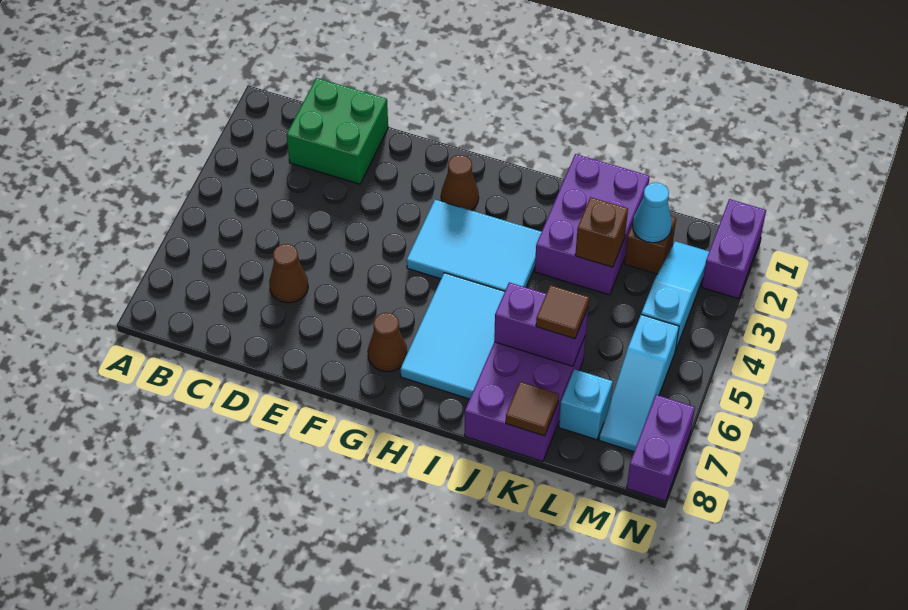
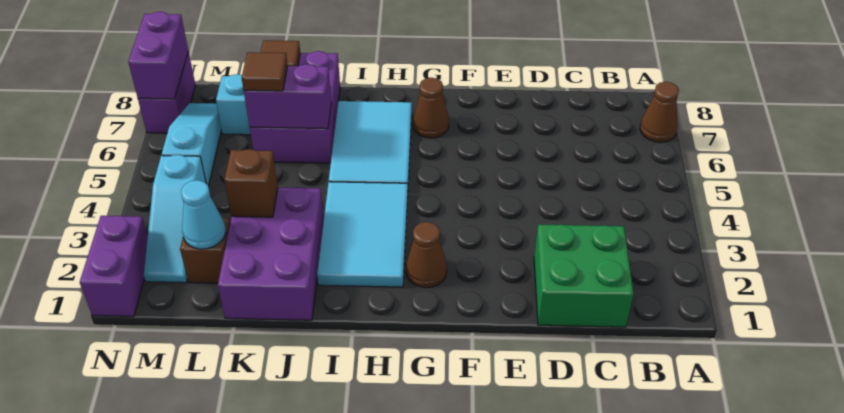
brown 1x1 cone [269,244,308,303] -> brown 1x1 cone moved to [640,82,679,142]
cyan 2x3 tile [407,200,541,291] -> cyan 2x3 tile turned to [317,182,408,287]
none -> purple 1x2 brick [128,12,188,99]

